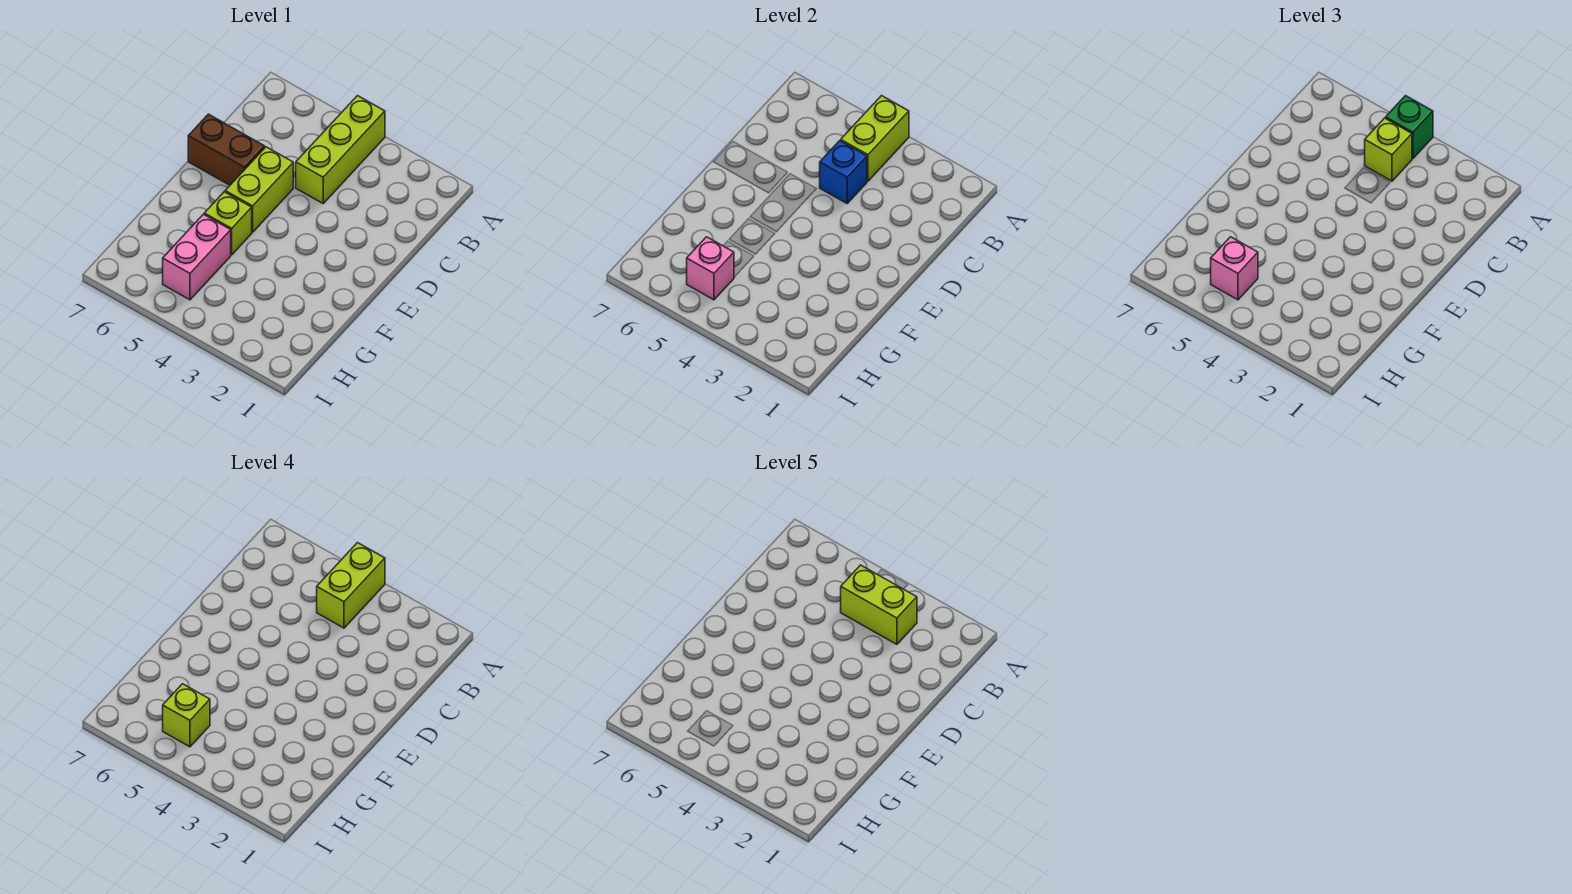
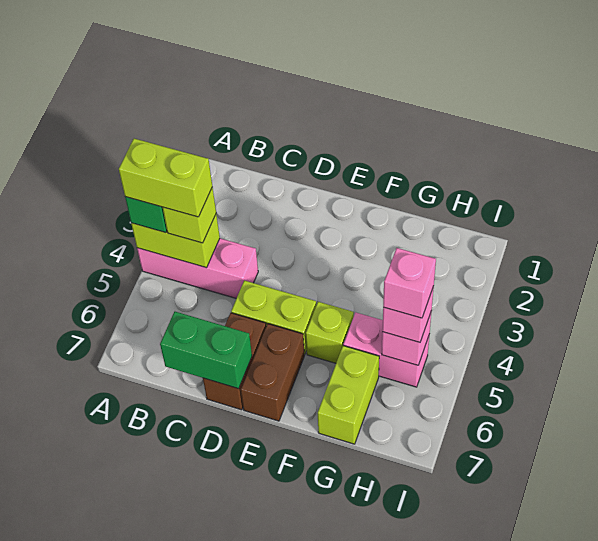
lime 1x3 brick [296,96,385,203] -> pink 1x3 brick [137,238,258,298]
lime 1x2 brick [841,565,917,644] -> lime 1x2 brick moved to [318,346,379,444]
blue 1x1 brick [820,141,867,203] -> none
none -> green 1x2 brick [160,312,252,389]
none -> brown 1x2 brick [241,324,305,421]
lime 1x1 brick [163,684,210,747] -> pink 1x1 brick [383,248,436,318]

